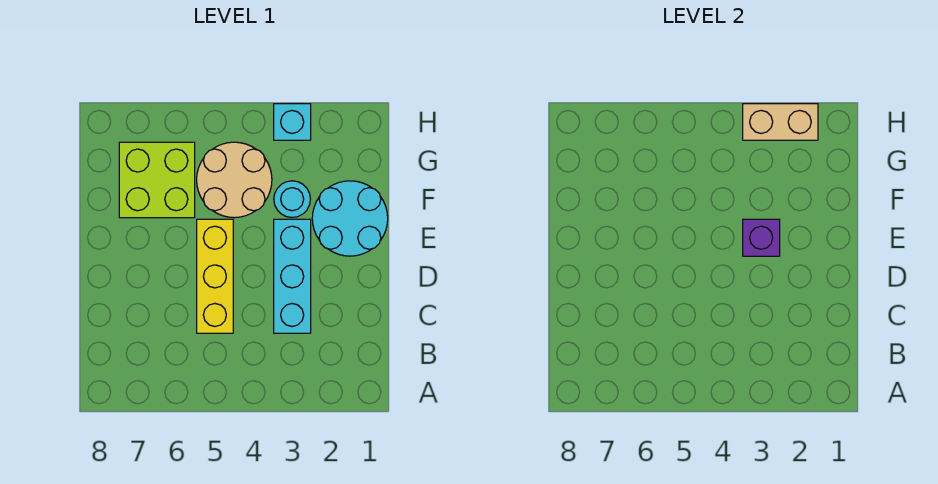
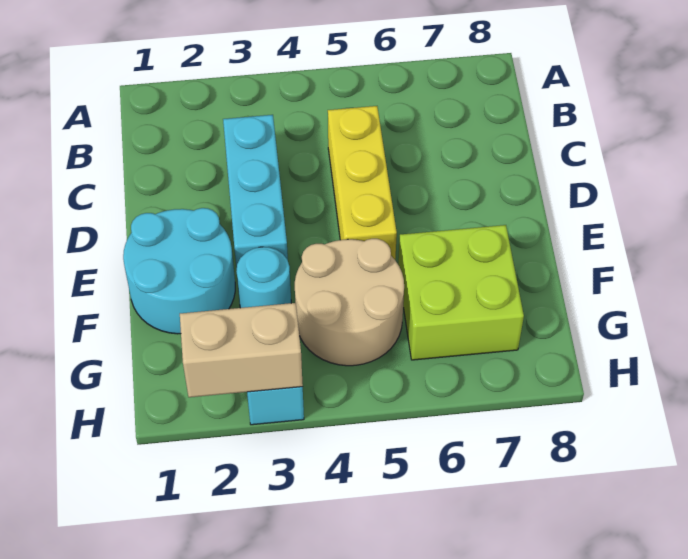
purple 1x1 brick [743,219,780,256] -> none

